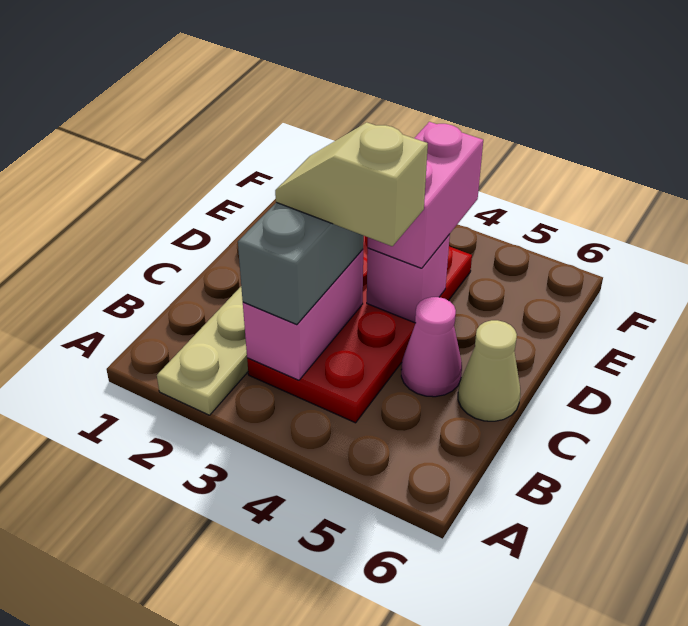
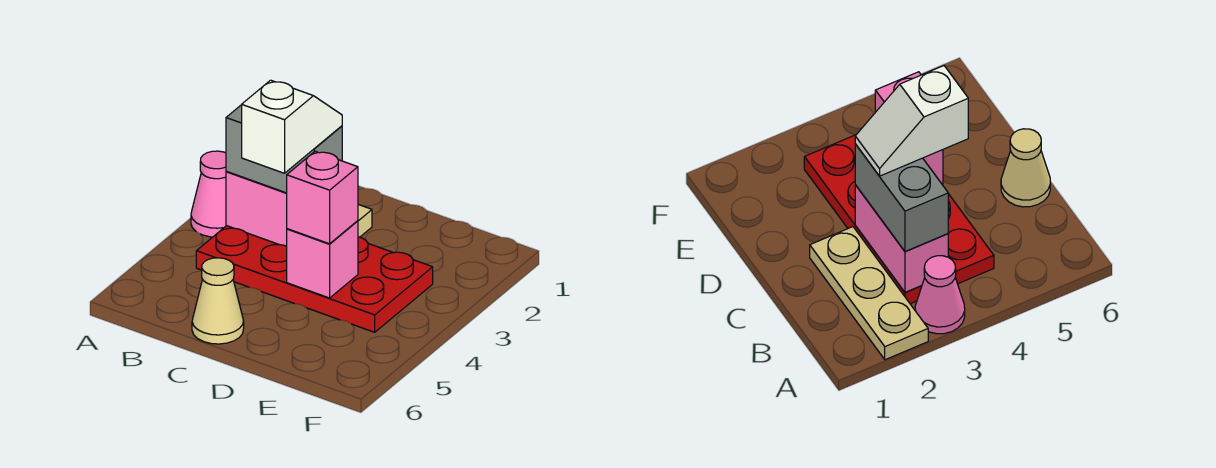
tan 1x2 slope [275,123,428,246] -> white 1x2 slope [242,80,342,173]
pink 1x1 cone [401,297,462,397] -> pink 1x1 cone moved to [191,151,226,237]
pink 1x2 brick [368,122,483,268] -> pink 1x1 brick [287,151,358,244]

